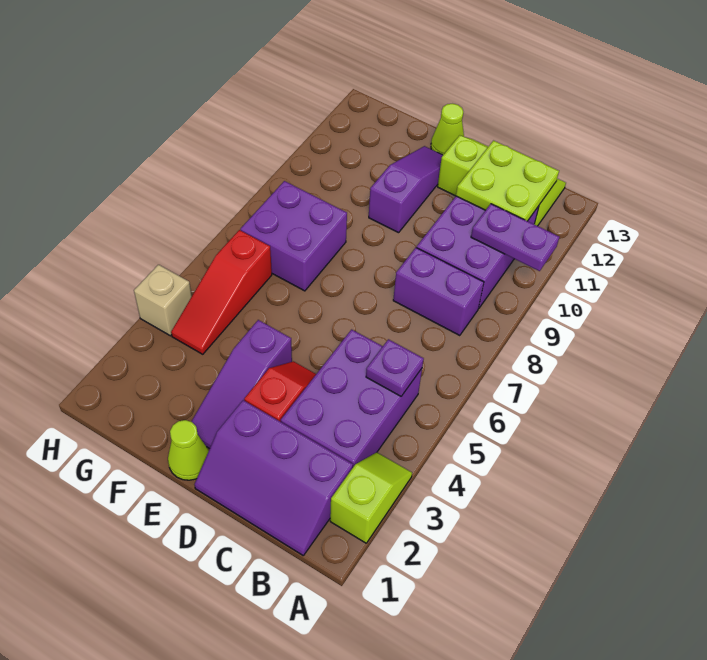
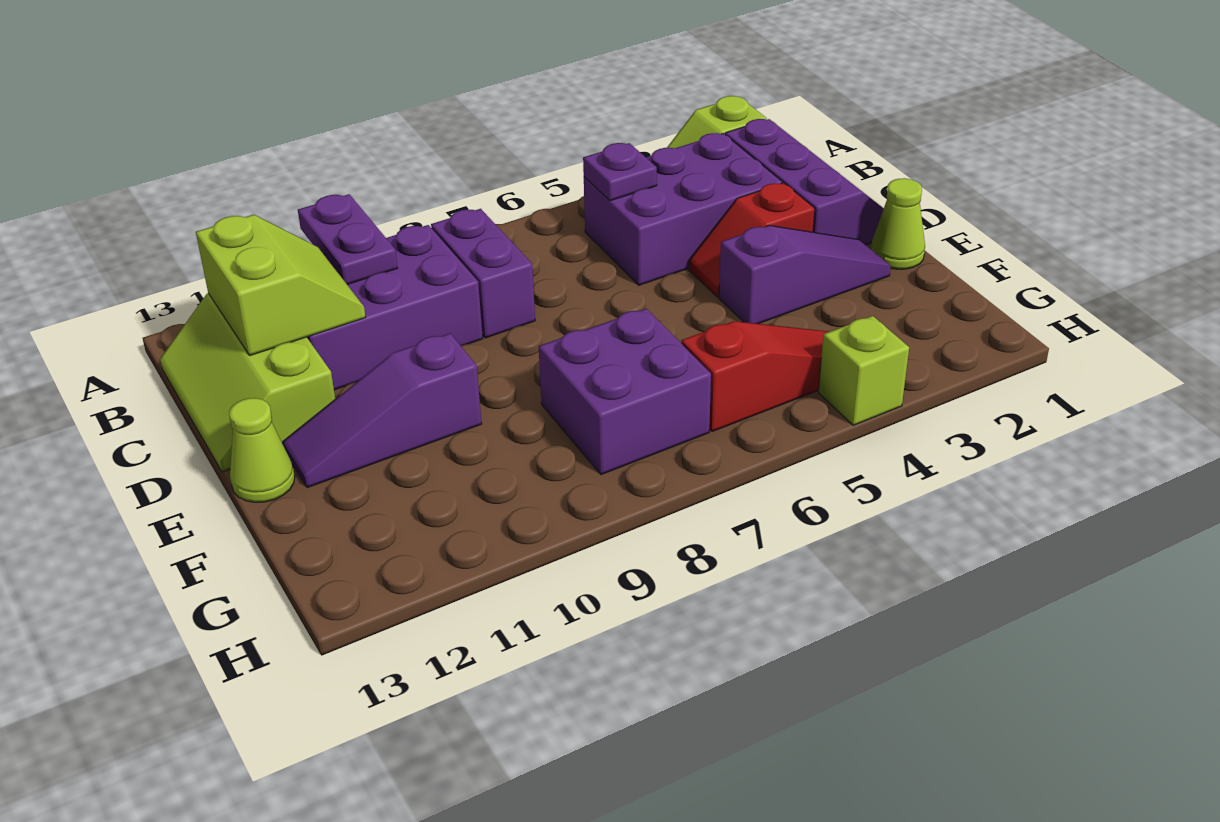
lime 2x2 plate [456,141,559,221] -> lime 2x2 slope [196,215,365,356]
tan 1x1 brick [134,265,192,336] -> lime 1x1 brick [818,316,909,425]

